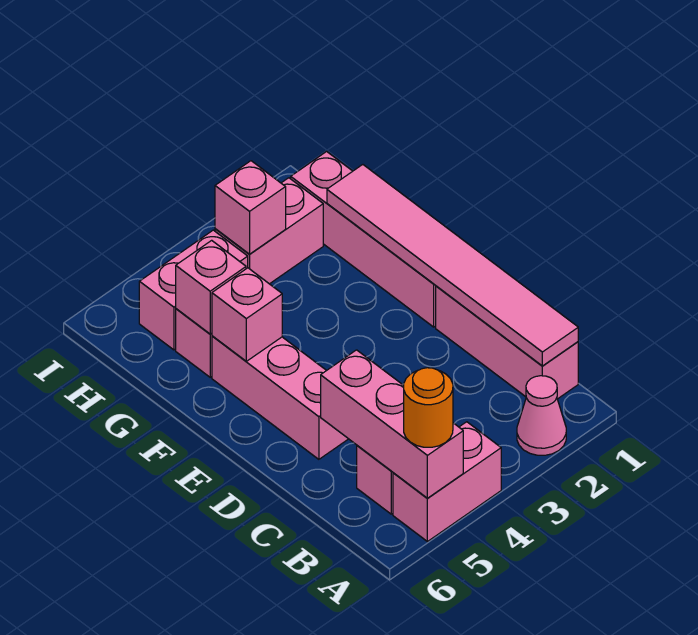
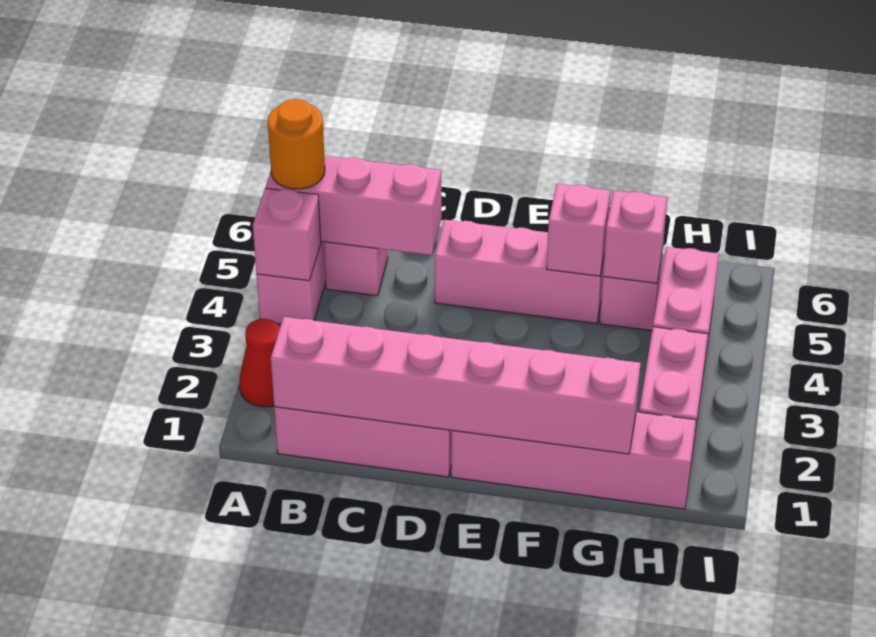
pink 1x1 cone [517,376,566,455] -> red 1x1 cone [239,319,280,407]
pink 1x6 tile [327,165,578,366] -> pink 1x6 brick [271,317,641,454]
pink 1x1 brick [215,161,286,254] -> pink 1x1 brick moved to [253,188,321,281]

